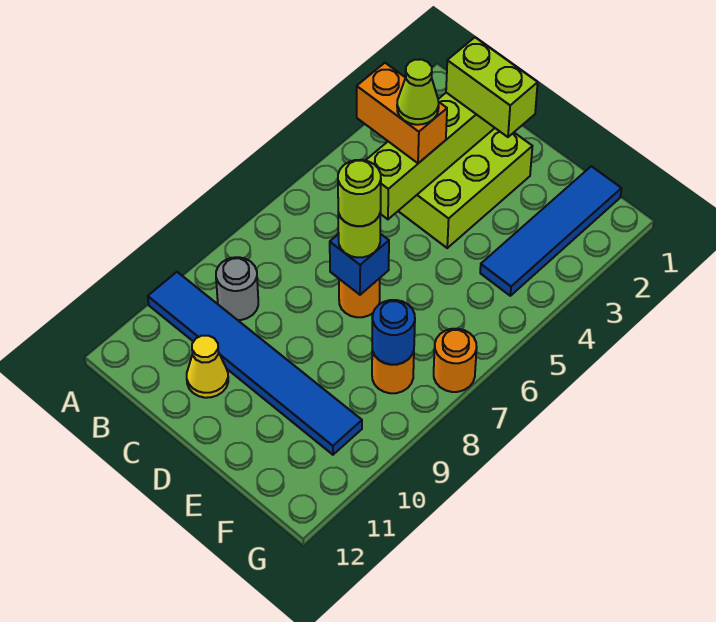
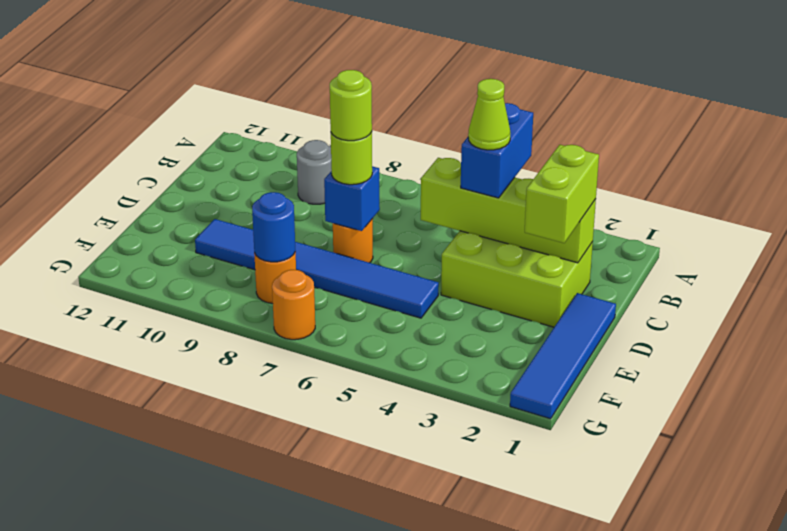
blue 1x6 tile [148,272,362,455] -> blue 1x6 tile turned to [195,219,439,318]
orange 1x2 brick [357,63,447,163] -> blue 1x2 brick [461,103,533,198]
yellow 1x1 cone [187,336,228,398] -> none
blue 1x4 tile [480,166,621,296] -> blue 1x4 tile turned to [510,293,616,419]

